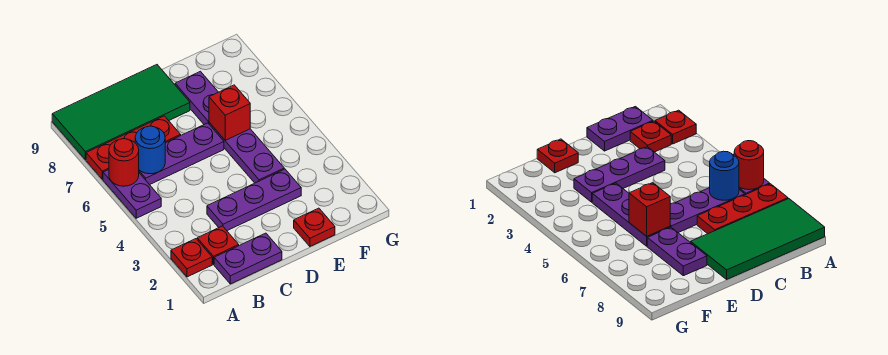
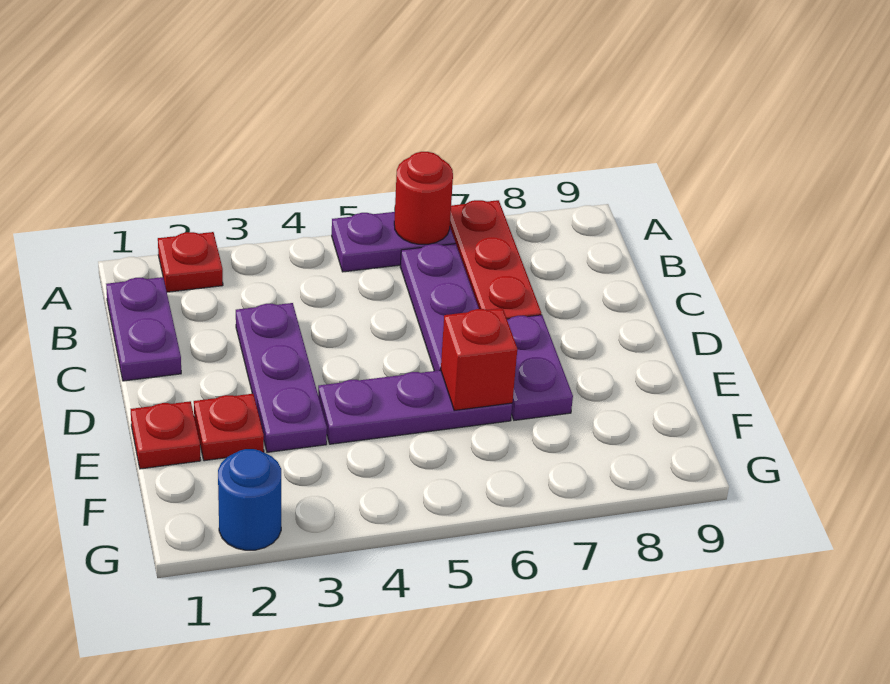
green 2x4 tile [52,65,190,160] -> none
red 1x1 plate [197,226,239,264] -> red 1x1 plate moved to [194,394,264,461]
blue 1x1 round brick [135,126,165,174] -> blue 1x1 round brick moved to [218,449,281,550]
purple 1x2 plate [175,71,218,124] -> purple 1x2 plate turned to [507,315,573,420]

